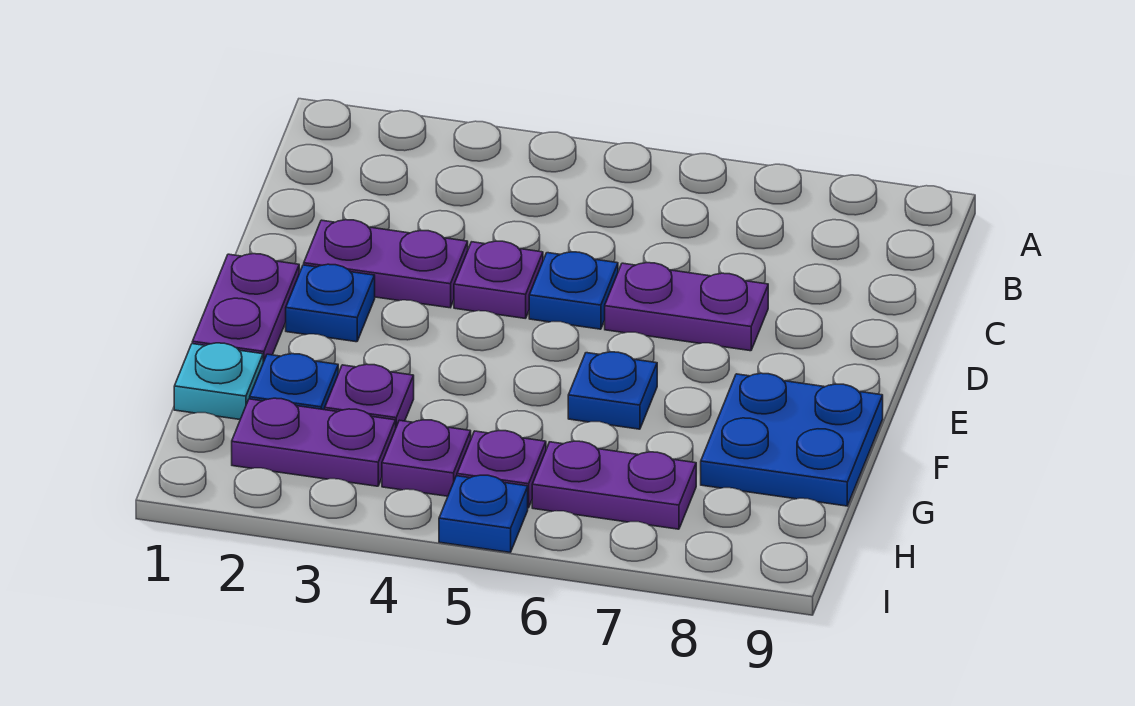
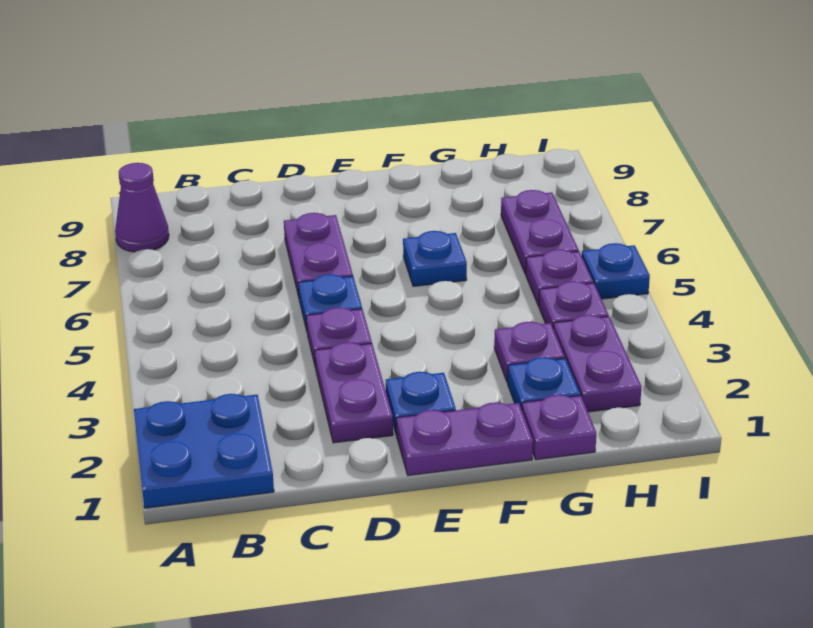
none -> purple 1x1 cone [115,163,169,252]
blue 2x2 plate [701,373,883,506] -> blue 2x2 plate moved to [134,394,274,508]
cyan 1x1 plate [174,343,263,419] -> purple 1x1 plate [522,395,596,460]

